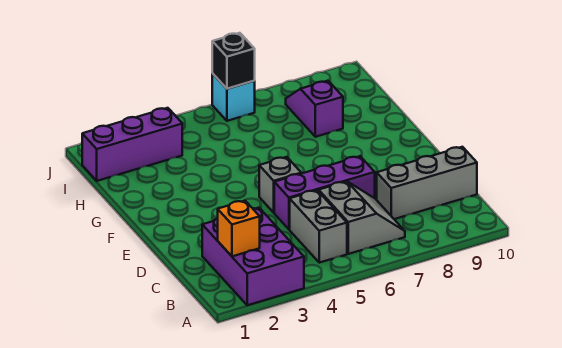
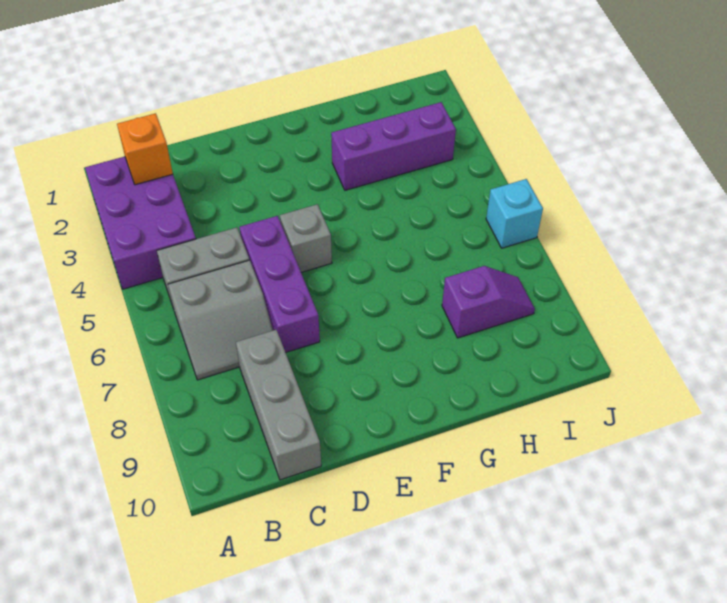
purple 2x3 brick [202,208,304,305] -> purple 2x3 brick turned to [85,157,196,289]
purple 1x3 brick [82,108,182,181] -> purple 1x3 brick turned to [331,102,456,190]
black 1x1 brick [212,33,255,89] -> none

